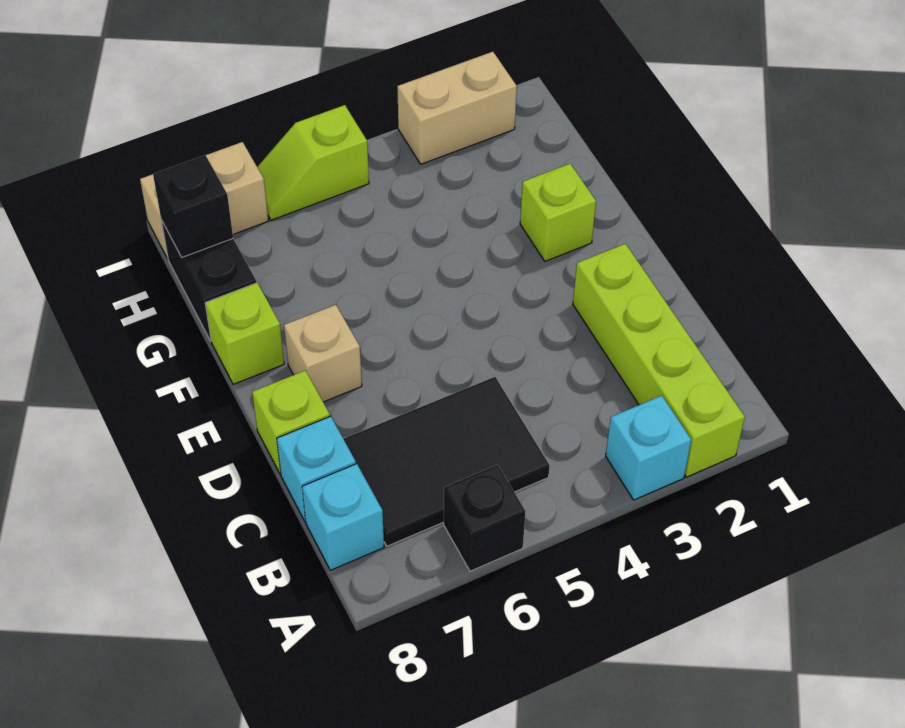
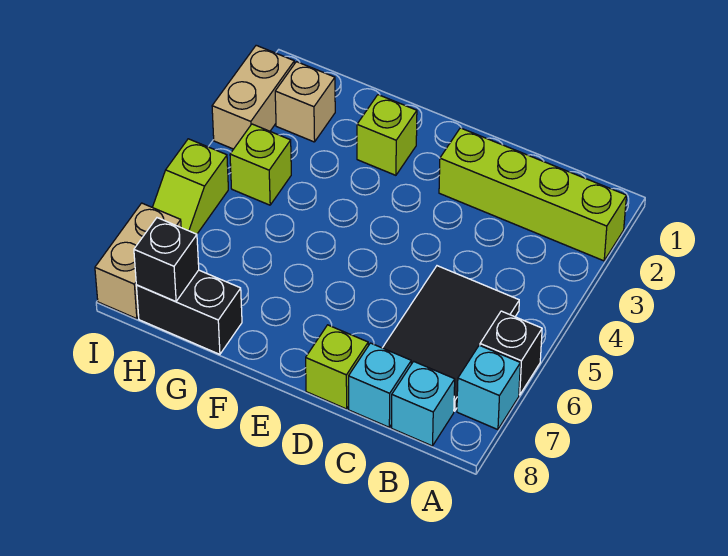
cyan 1x1 brick [606,396,691,500] -> cyan 1x1 brick moved to [457,345,520,430]
tan 1x1 brick [284,305,362,402] -> tan 1x1 brick moved to [275,62,335,142]
lime 1x1 brick [205,283,284,384] -> lime 1x1 brick moved to [230,124,291,205]

